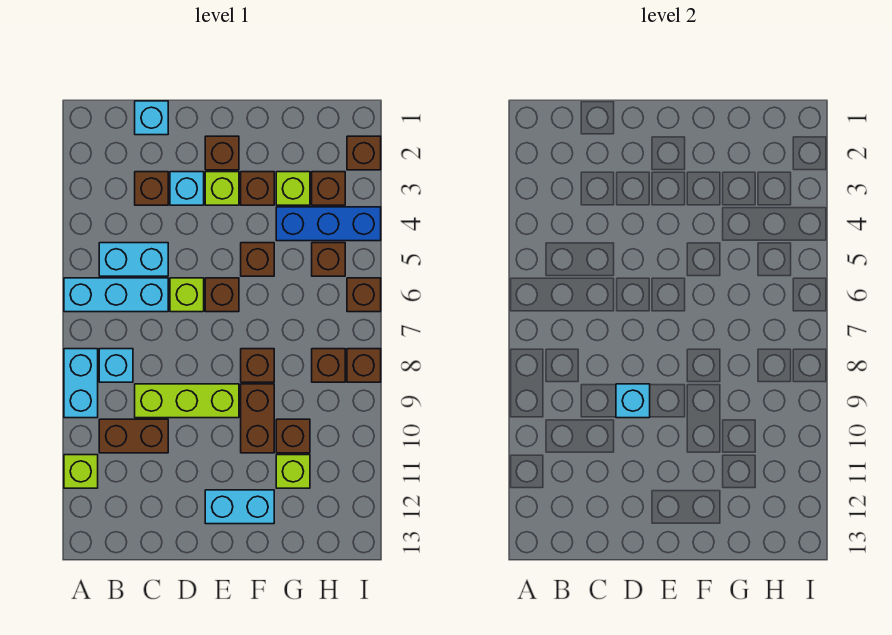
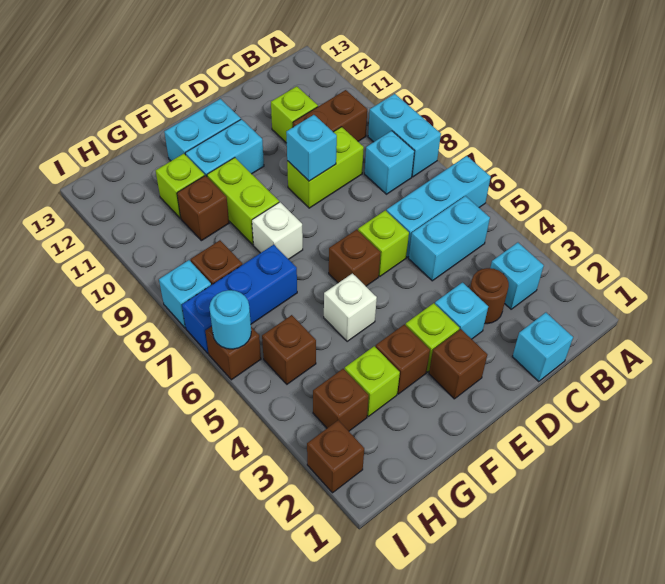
lime 1x1 brick [64,455,98,488] -> lime 1x1 brick moved to [271,86,318,143]
none -> cyan 1x1 brick [490,243,544,309]
brown 1x1 brick [135,172,168,205] -> brown 1x1 round brick [470,268,509,324]
lime 1x3 brick [135,384,239,418] -> lime 1x2 brick [287,127,364,208]
none -> cyan 1x2 brick [185,119,264,176]
brown 1x1 brick [241,243,274,276] -> white 1x1 brick [324,273,377,342]
brown 1x1 brick [241,349,274,382] -> white 1x1 brick [252,202,303,259]
brown 1x2 brick [241,384,274,453] -> lime 1x2 brick [207,158,279,245]
blue 1x3 brick [276,207,381,241] -> blue 1x3 brick moved to [182,245,297,353]
none -> cyan 1x1 round brick [209,290,251,349]
brown 1x1 brick [347,349,381,382] -> cyan 1x1 brick [159,260,211,328]

